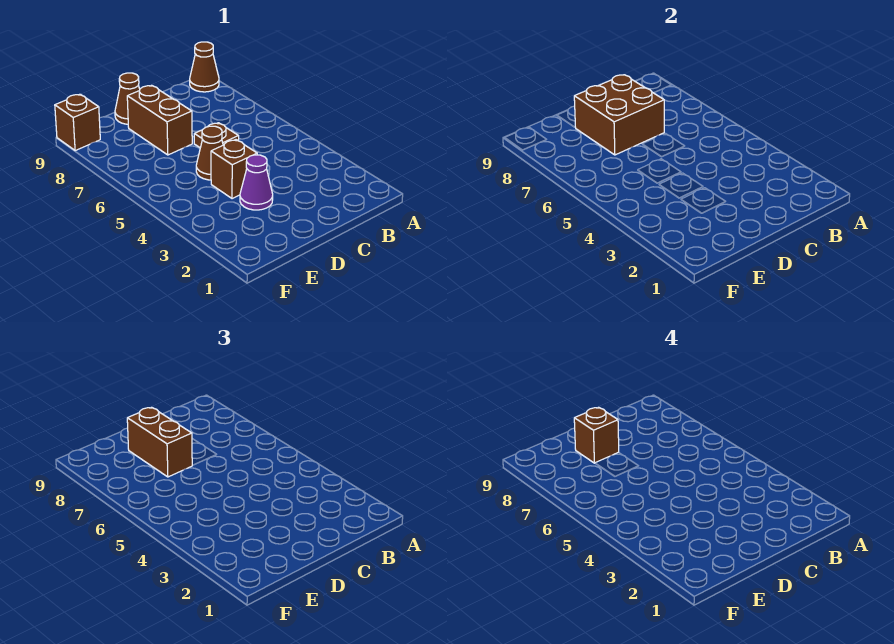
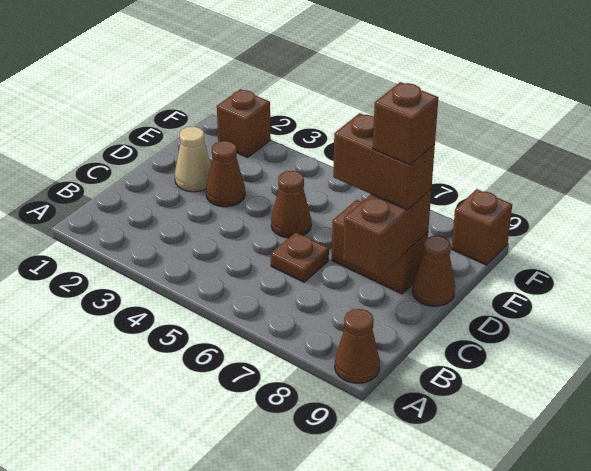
brown 2x2 brick [574,75,664,155] -> brown 1x2 brick [343,190,431,277]
none -> tan 1x1 cone [175,127,211,192]
purple 1x1 cone [240,155,273,210] -> brown 1x1 cone [206,141,245,207]
brown 1x1 brick [211,140,257,199] -> brown 1x1 brick moved to [217,89,271,158]

